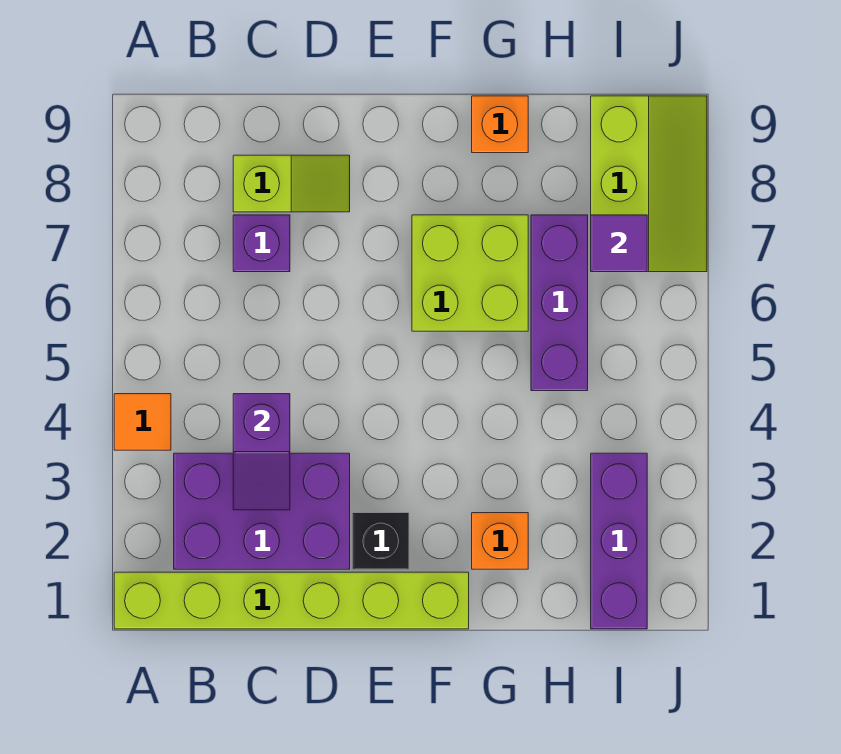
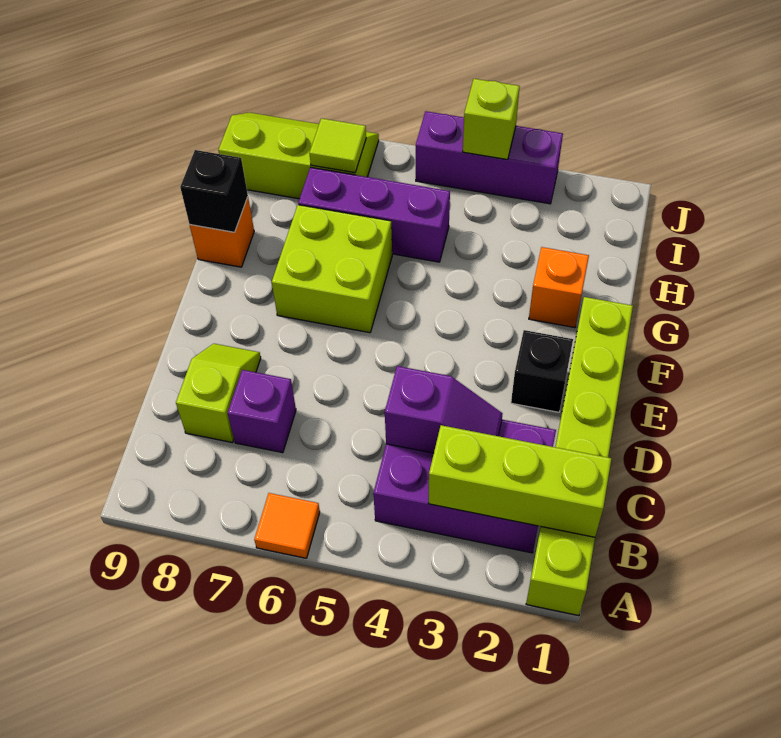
orange 1x1 tile [114,394,171,450] -> orange 1x1 tile moved to [254,493,320,558]
none -> lime 1x3 brick [429,425,611,537]
purple 2x3 brick [174,453,350,569] -> purple 2x3 brick turned to [373,420,556,553]
none -> black 1x1 brick [180,150,248,232]
purple 1x3 brick [591,453,647,629] -> purple 1x3 brick moved to [416,111,563,204]
purple 1x1 tile [591,215,647,272] -> lime 1x1 tile [309,118,366,173]
none -> lime 1x1 brick [463,79,520,160]

